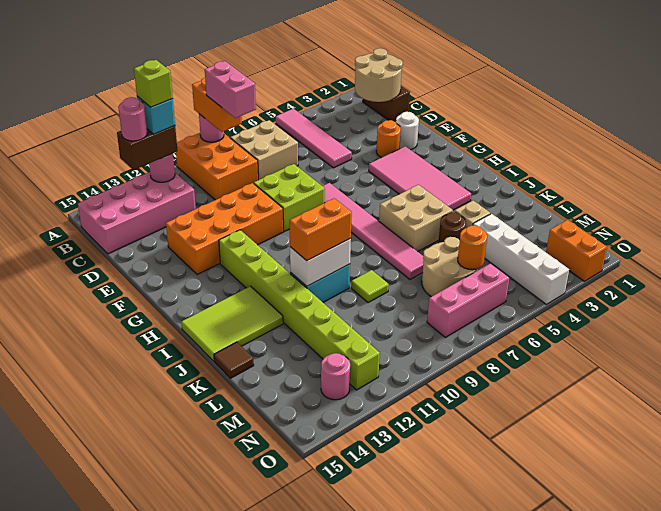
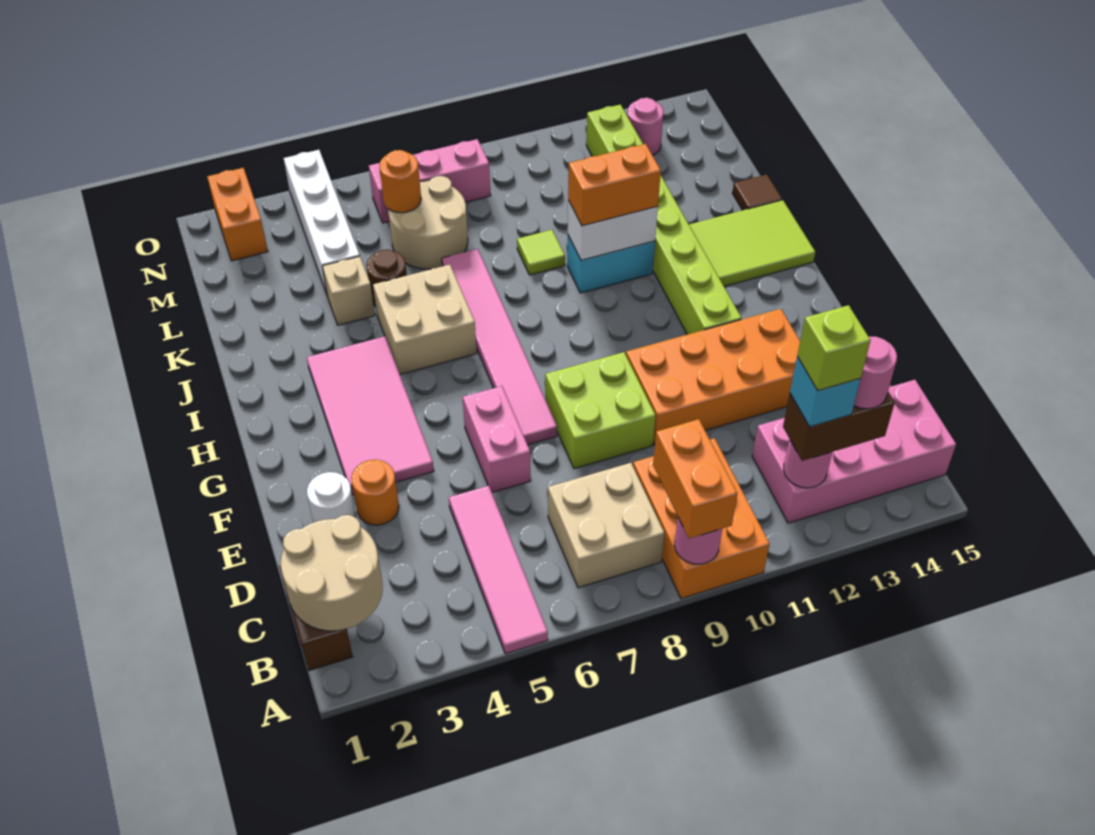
pink 1x2 brick [205,61,256,118] -> pink 1x2 brick moved to [463,386,531,492]

